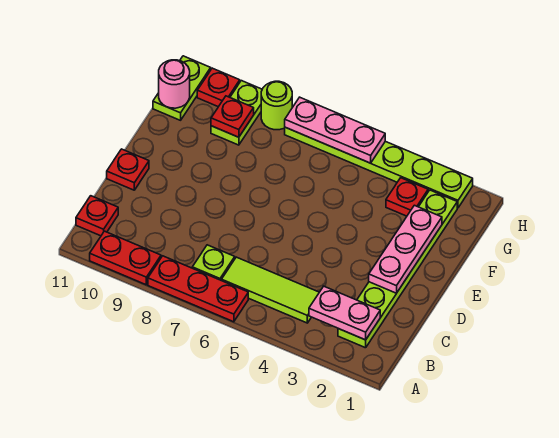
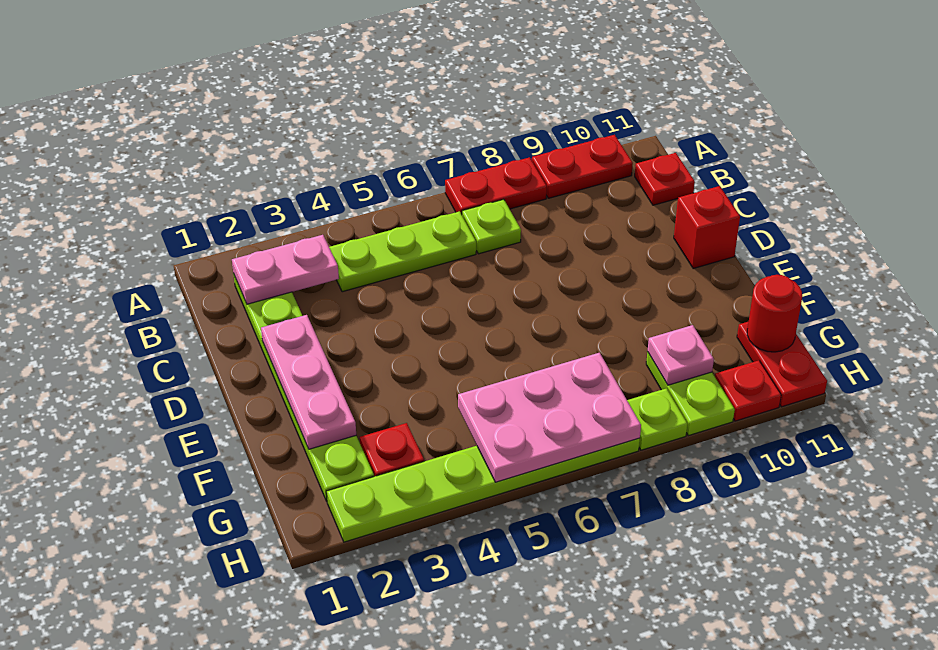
red 1x3 plate [148,256,248,322] -> red 1x2 plate [445,157,547,215]
lime 1x3 tile [222,257,319,323] -> lime 1x3 plate [329,211,476,292]
red 1x1 plate [107,149,149,190] -> red 1x1 brick [674,186,740,269]
red 1x1 plate [211,96,254,137] -> pink 1x1 plate [648,325,714,385]
lime 1x2 plate [153,56,211,120] -> red 1x2 plate [737,322,827,407]
pink 1x1 round brick [159,60,190,108] -> red 1x1 round brick [747,275,802,352]
pink 1x3 plate [285,97,385,163] -> pink 2x3 plate [458,353,641,482]
lime 1x1 round brick [261,81,292,130] -> lime 1x1 plate [627,388,688,450]

